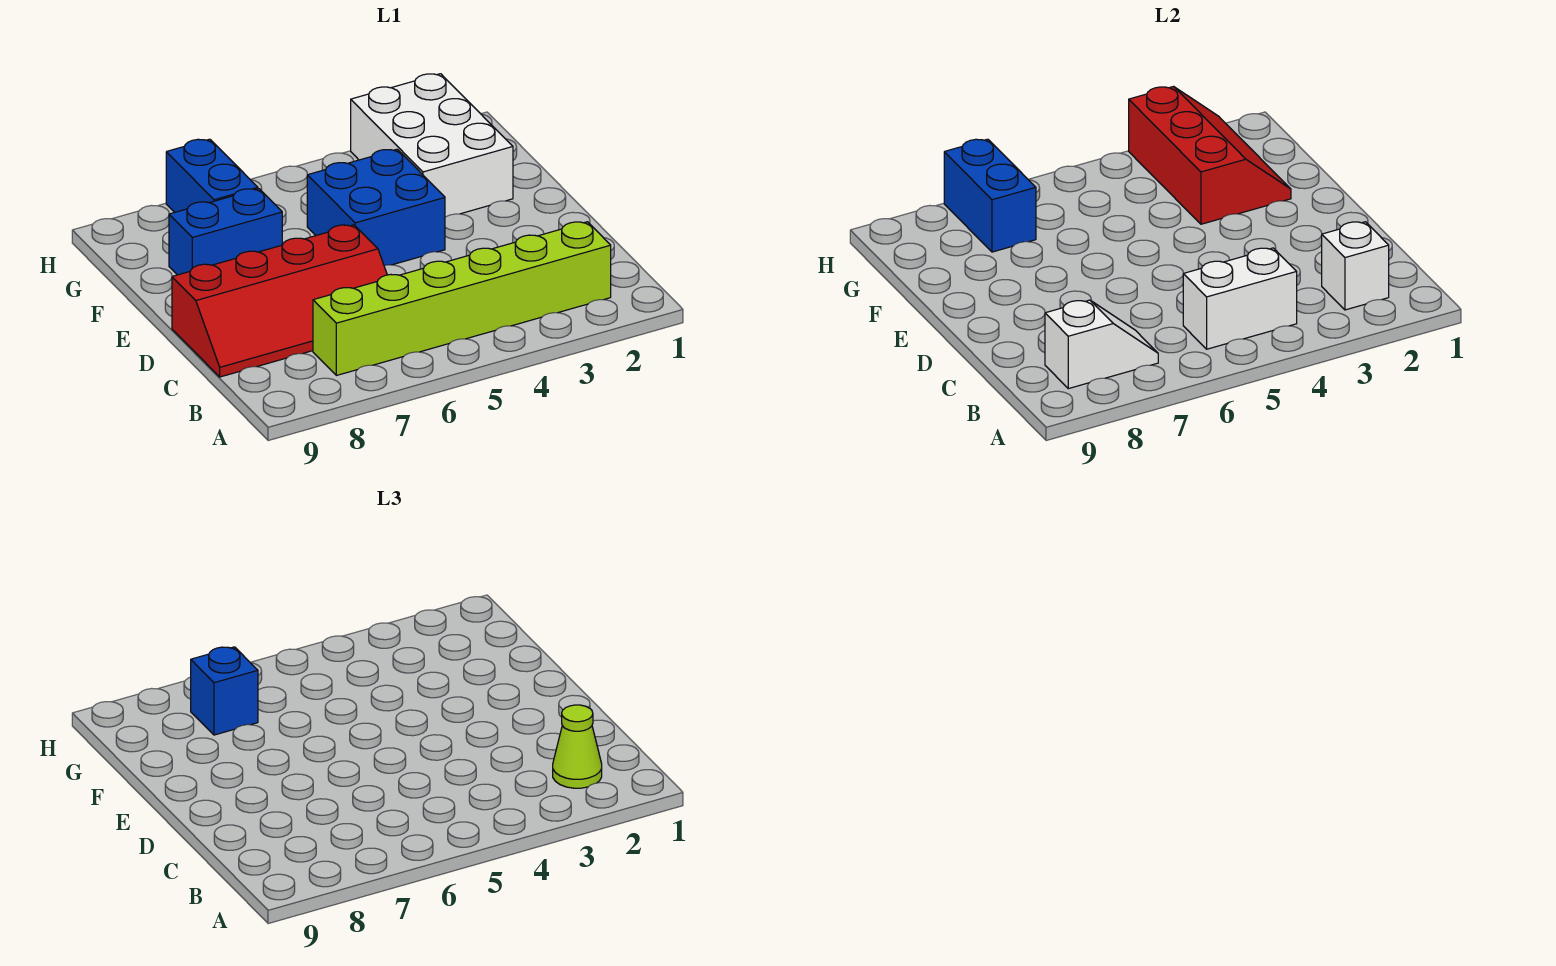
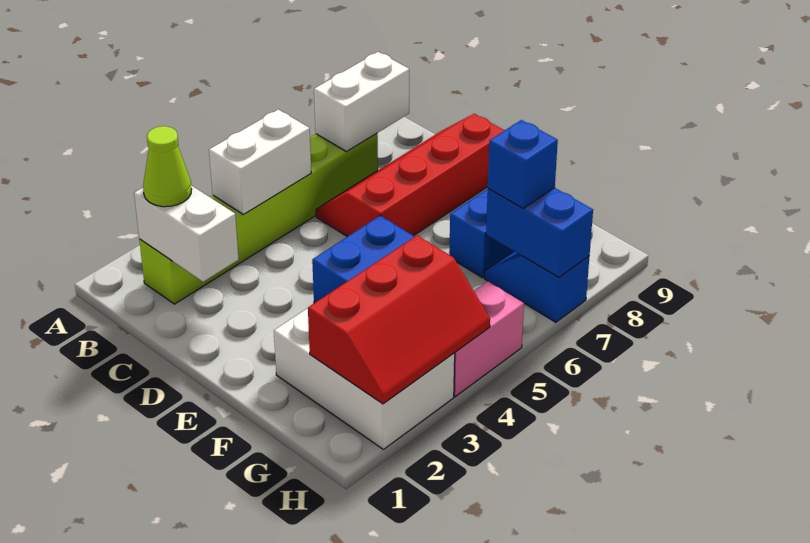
white 1x1 brick [1322,222,1389,310] -> white 1x2 brick [134,185,239,282]
white 1x2 slope [1045,300,1158,389] -> white 1x2 brick [314,52,409,152]
red 2x3 slope [1129,87,1291,224] -> red 2x3 slope turned to [308,236,490,404]
blue 1x2 brick [166,139,258,212] -> blue 1x2 slope [485,251,589,322]
none -> pink 1x2 brick [454,281,524,396]

